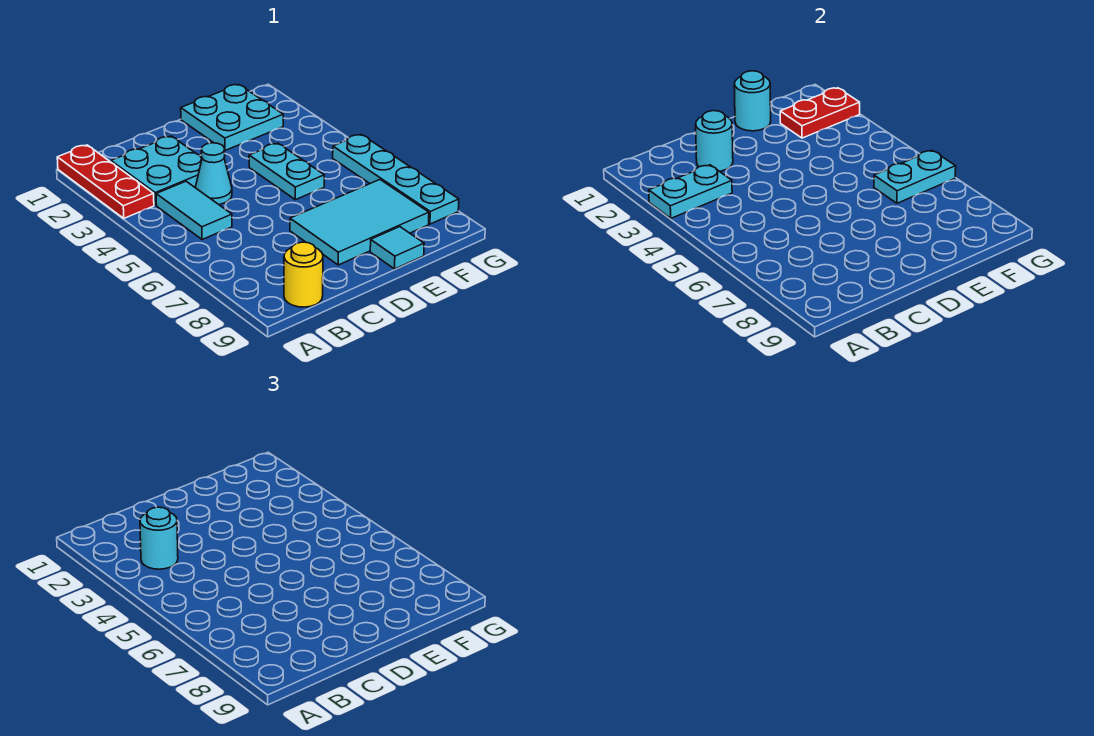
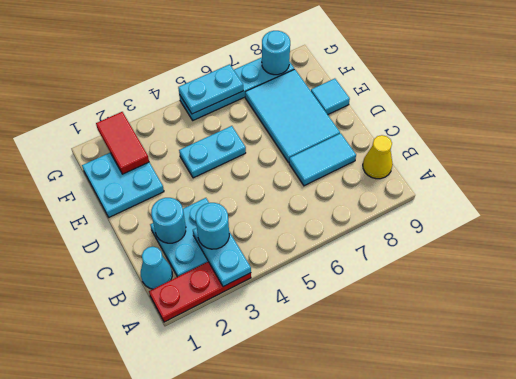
cyan 1x2 tile [156,181,232,240] -> cyan 1x2 tile moved to [289,133,356,186]
yellow 1x1 round brick [284,242,323,307] -> yellow 1x1 cone [363,135,393,179]
cyan 1x1 cone [195,143,232,204] -> cyan 1x1 cone moved to [141,247,172,289]
cyan 1x1 round brick [734,71,771,131] -> cyan 1x1 round brick moved to [262,31,290,75]
red 1x2 plate [780,88,860,138] -> red 1x2 tile [96,112,149,174]
cyan 1x2 plate [874,150,956,203] -> cyan 1x2 plate turned to [178,64,243,114]

